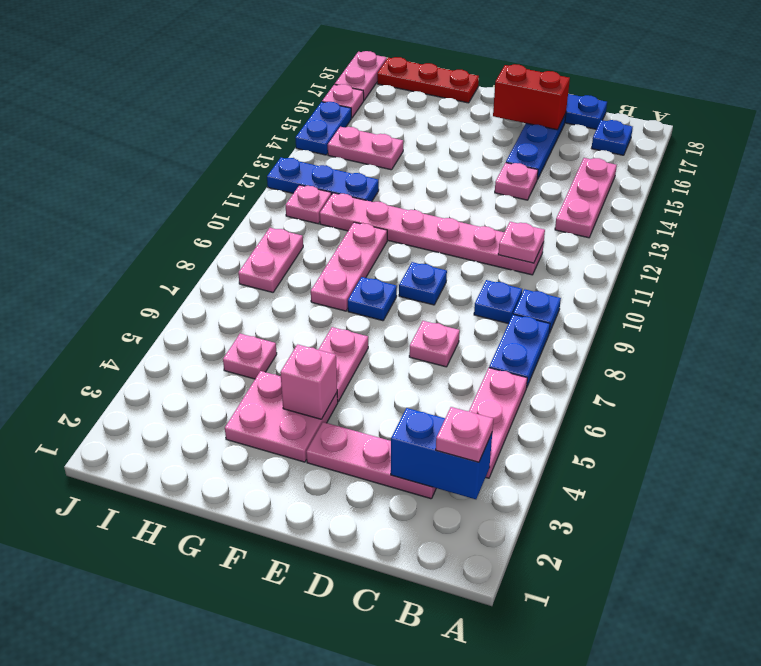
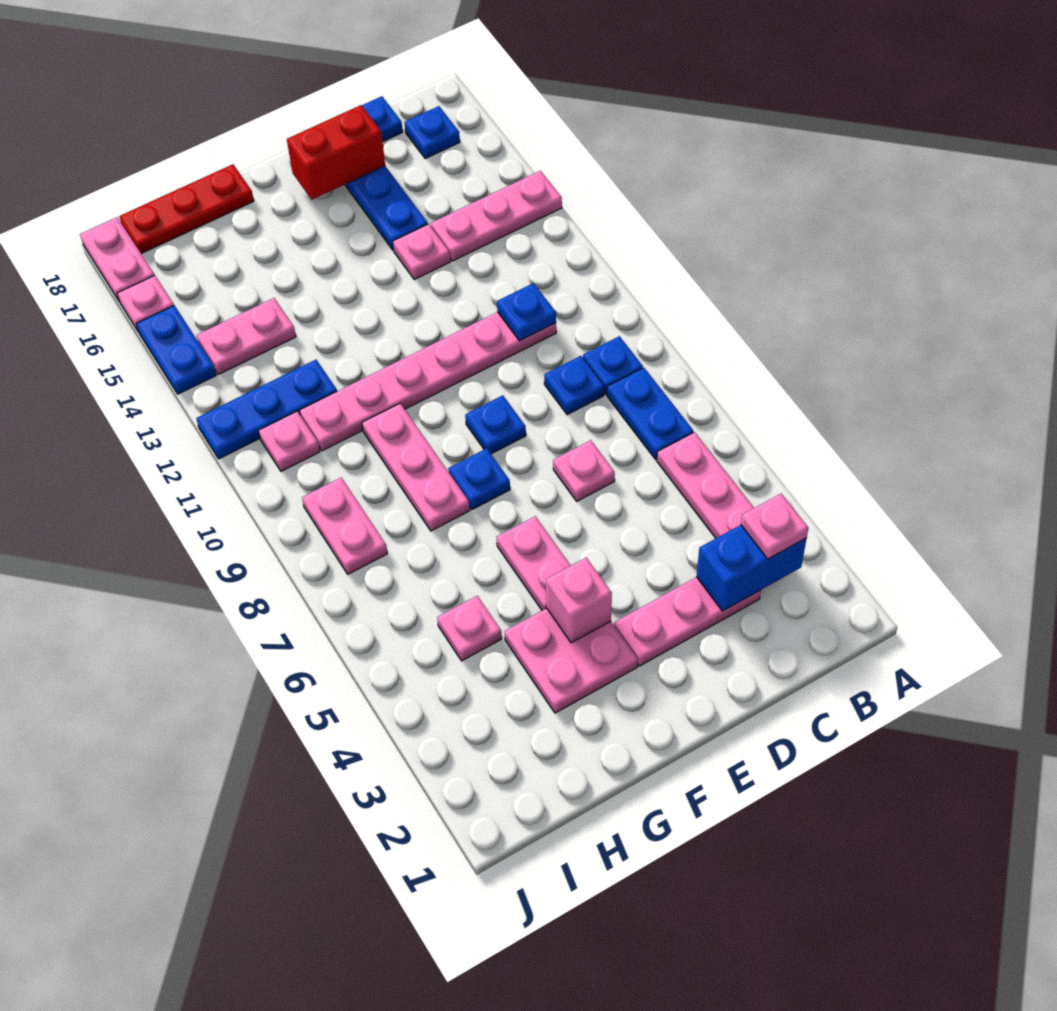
pink 1x3 plate [555,158,617,238] -> pink 1x3 plate turned to [431,171,562,261]
pink 1x1 plate [498,222,545,263] -> blue 1x1 plate [497,283,556,341]

